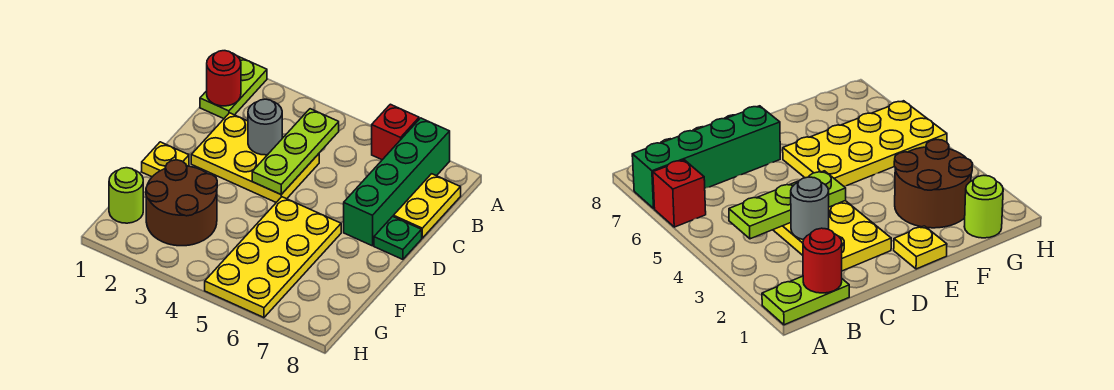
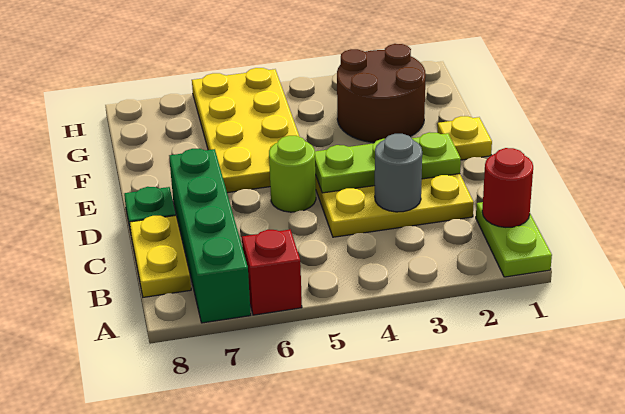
lime 1x3 plate [252,109,339,194] -> lime 1x3 plate turned to [315,132,461,193]
lime 1x1 round brick [109,168,143,223] -> lime 1x1 round brick moved to [269,136,316,212]

